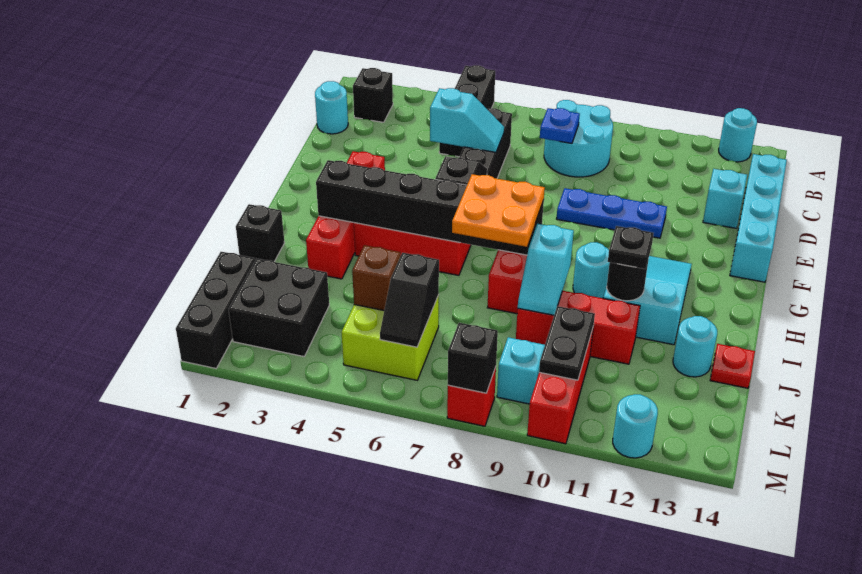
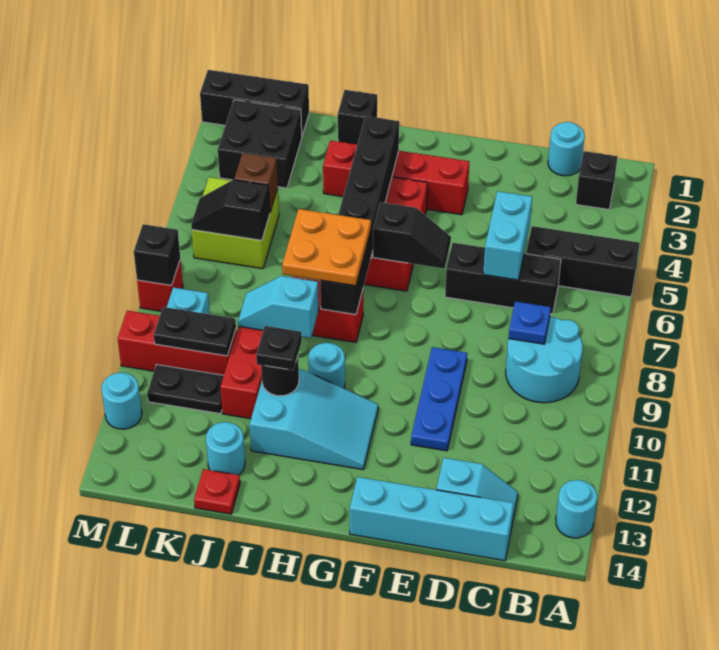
cyan 1x2 slope [430,88,504,152] -> cyan 1x2 brick [483,191,532,280]
none -> black 1x2 plate [147,365,224,414]

